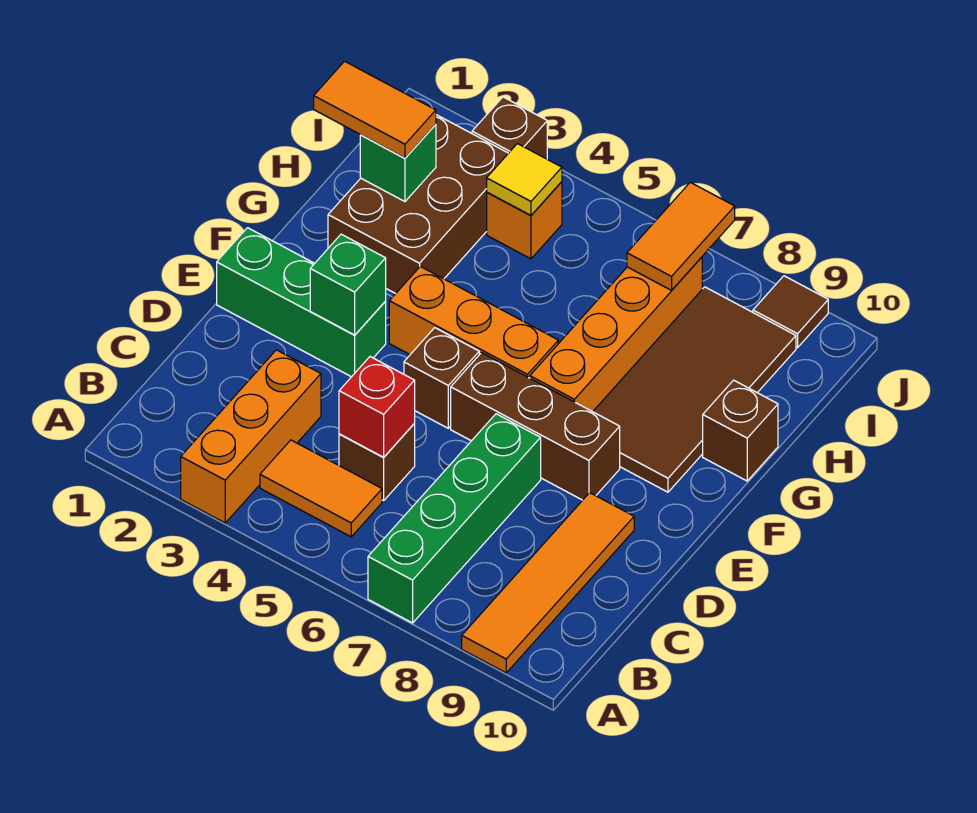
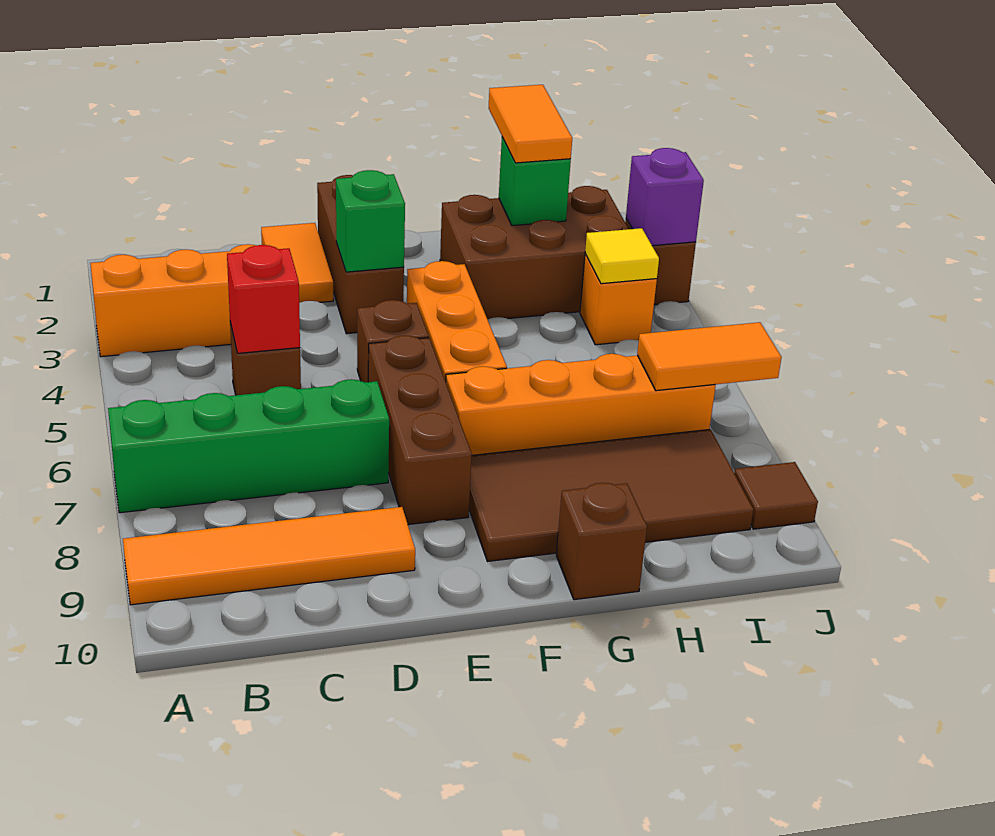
orange 1x2 tile [260,440,382,537] -> orange 1x2 tile moved to [261,223,333,303]
green 1x3 brick [217,228,386,377] -> brown 1x3 brick [317,175,404,334]
none -> purple 1x1 brick [626,148,704,246]

